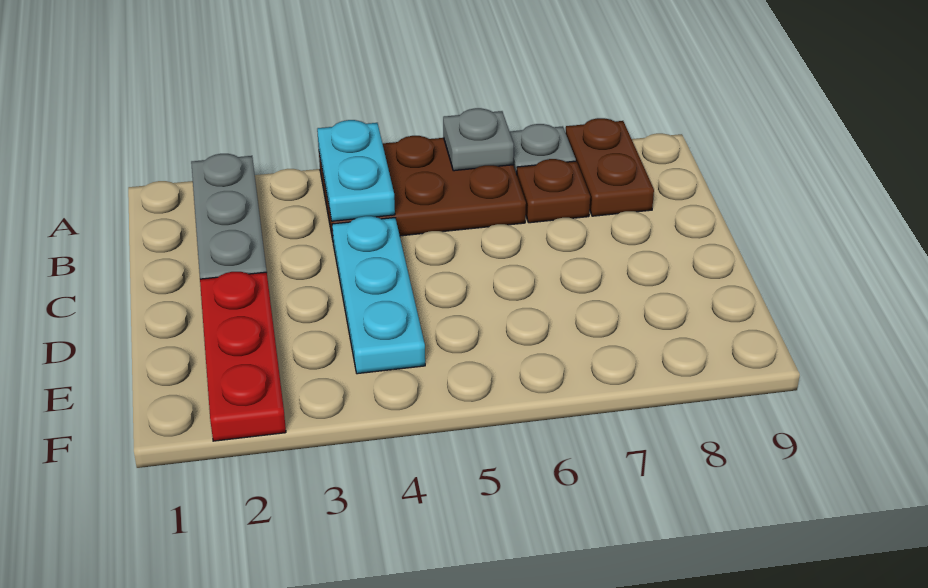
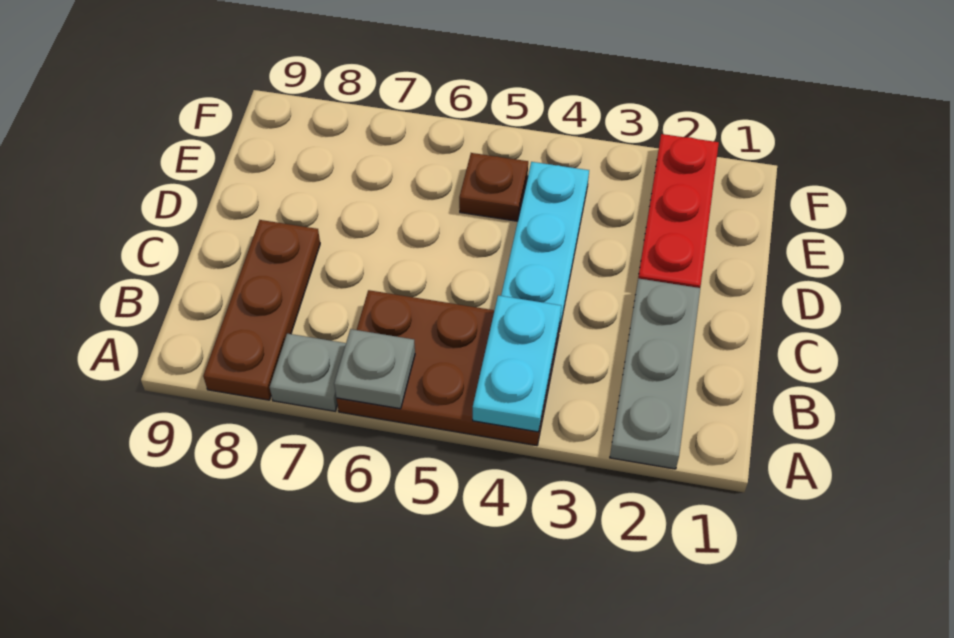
brown 1x2 plate [566,118,654,216] -> brown 1x3 plate [203,220,320,400]
brown 1x1 plate [517,159,590,223] -> brown 1x1 plate moved to [459,153,528,221]

